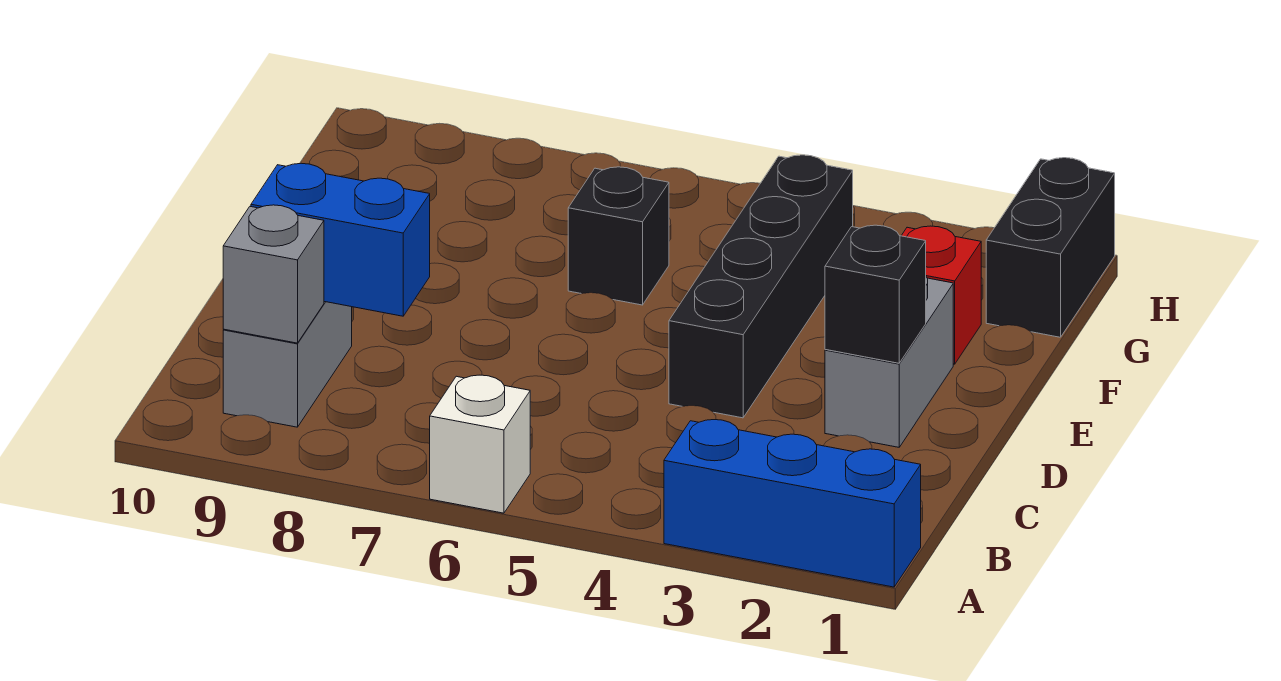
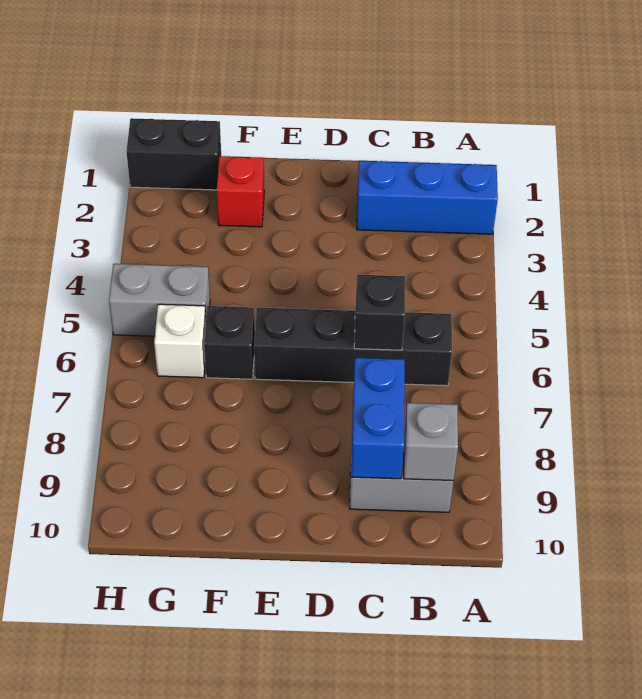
blue 1x3 brick [664,420,921,587] -> blue 1x3 brick turned to [357,161,498,234]
white 1x1 brick [430,375,530,513] -> white 1x1 brick moved to [154,304,206,378]
grey 1x2 brick [825,277,953,447] -> grey 1x2 brick moved to [109,264,210,336]
black 1x1 brick [825,225,926,363] -> black 1x1 brick moved to [354,275,405,350]
black 1x4 brick [669,155,853,418] -> black 1x4 brick moved to [254,307,452,386]

